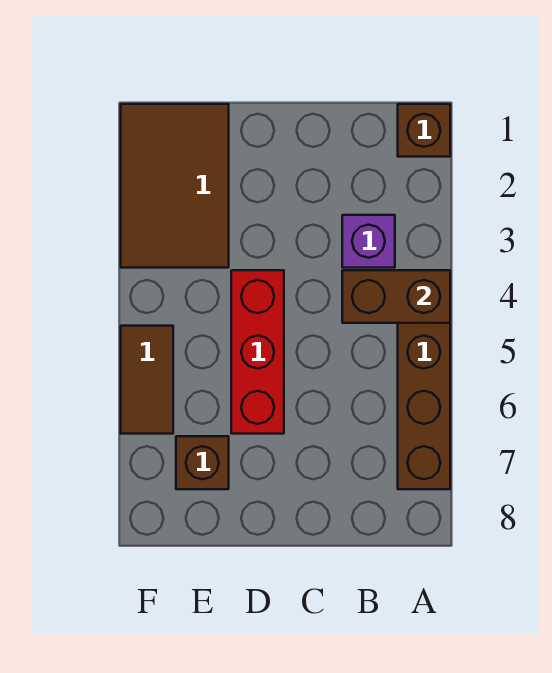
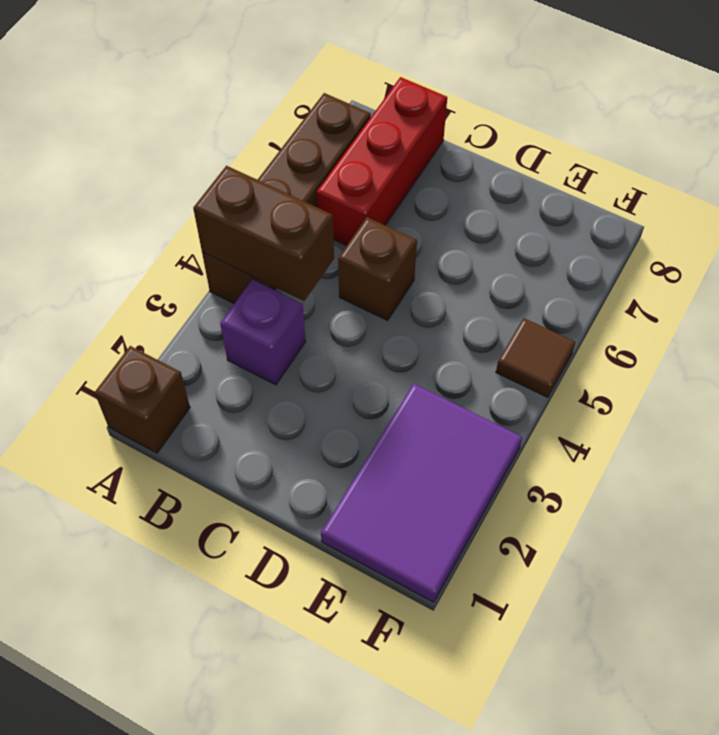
red 1x3 brick [231,270,284,434] -> red 1x3 brick moved to [317,77,447,246]
brown 2x3 tile [121,104,229,268] -> purple 2x3 tile [321,384,523,602]
brown 1x1 brick [176,436,229,489] -> brown 1x1 brick moved to [338,217,417,320]
brown 1x2 tile [121,326,173,434] -> brown 1x1 tile [496,318,576,397]

